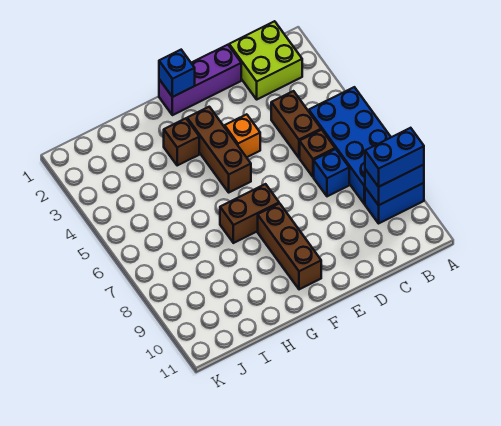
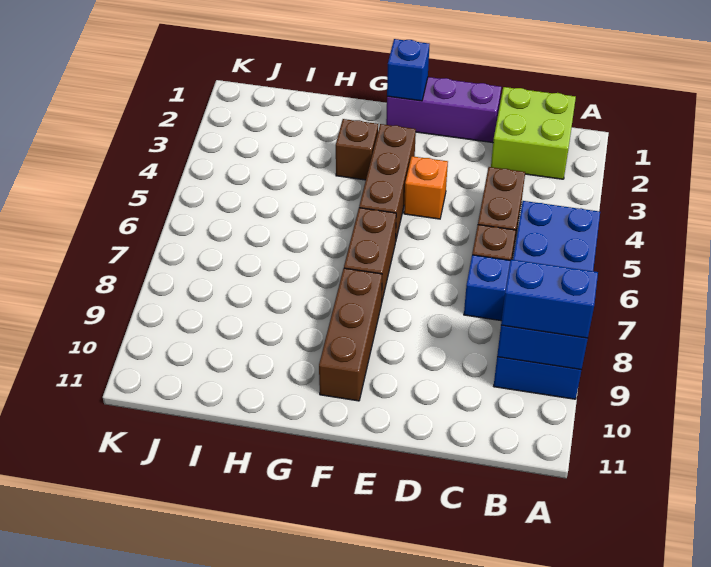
brown 1x2 brick [220,184,279,243] -> brown 1x2 brick turned to [344,208,396,300]

